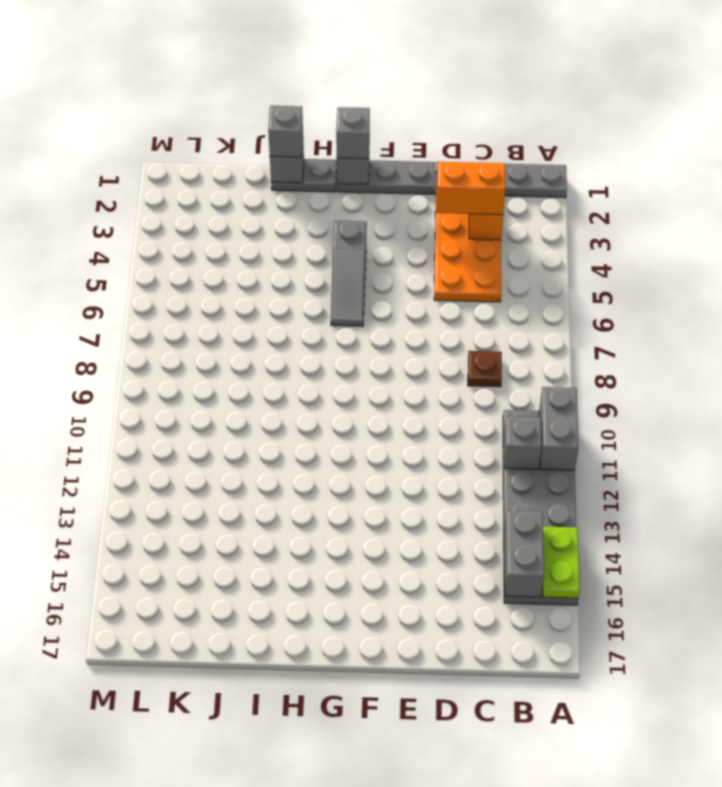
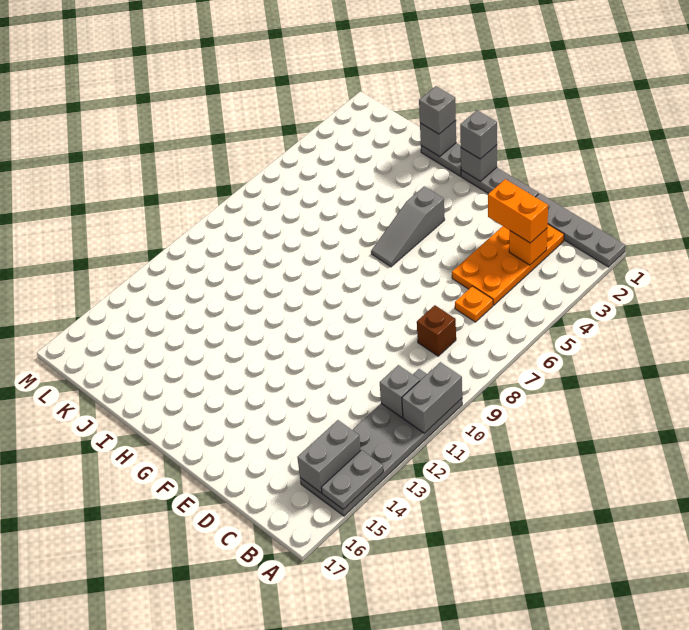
lime 1x2 plate [542,526,580,598] -> grey 1x2 plate [321,450,383,509]
none -> orange 1x1 plate [455,286,493,322]
brown 1x1 plate [468,351,502,387] -> brown 1x1 brick [417,305,456,356]

